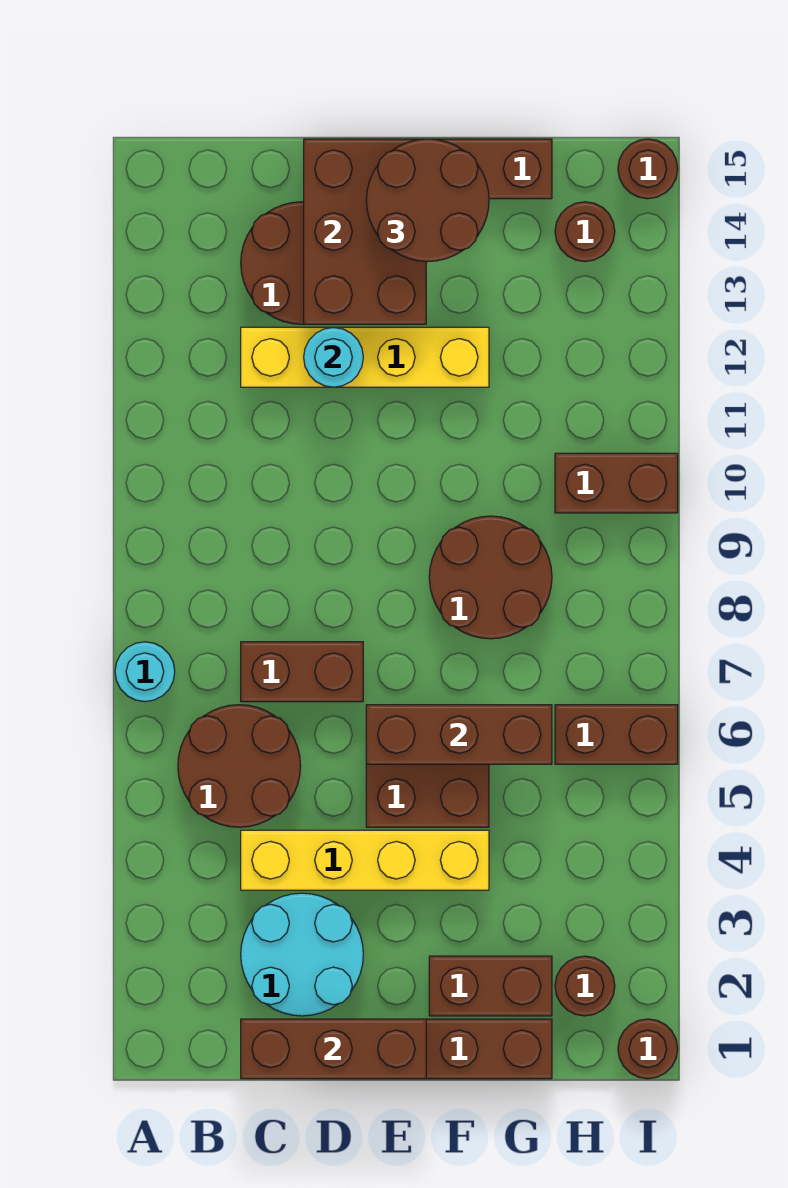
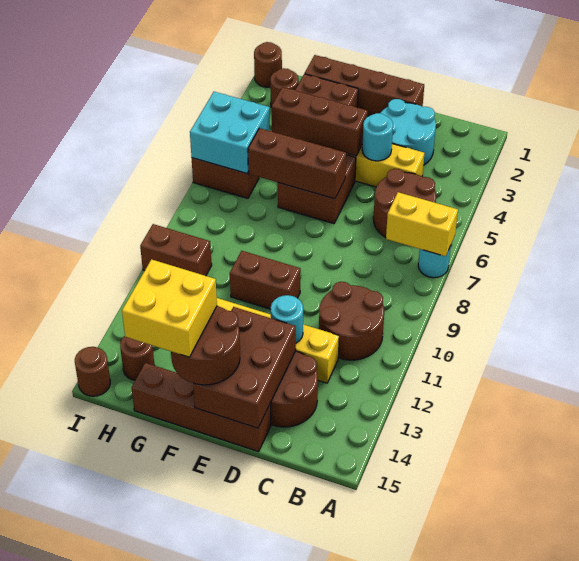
none -> yellow 1x2 brick [386,192,458,256]
brown 1x3 brick [241,1019,426,1079] -> brown 1x3 brick moved to [271,87,368,156]
brown 1x2 brick [241,642,363,702] -> brown 1x2 brick moved to [230,251,301,309]
none -> cyan 1x1 round brick [362,113,393,161]
brown 2x2 round brick [429,516,552,639] -> brown 2x2 round brick moved to [319,282,384,360]
none -> yellow 2x2 brick [122,259,217,357]
none -> cyan 2x2 brick [190,92,270,173]

